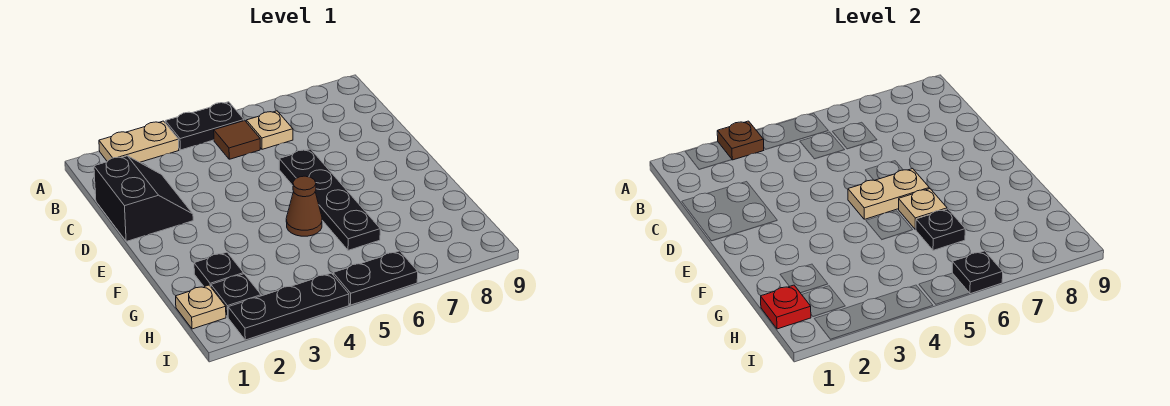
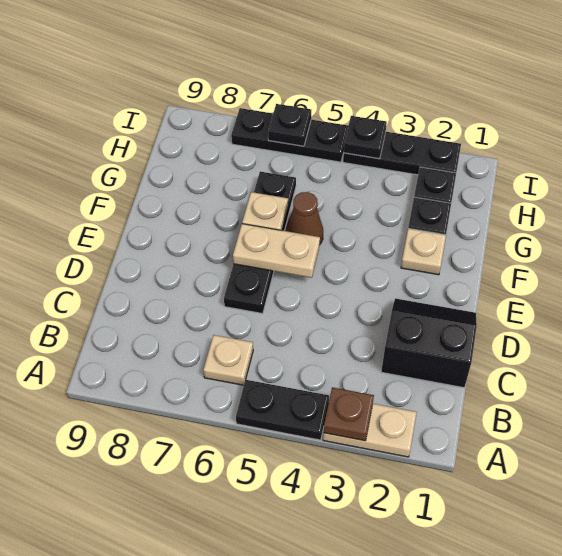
brown 1x1 tile [214,120,260,159] -> none
black 2x2 slope [94,156,193,241] -> black 2x2 slope turned to [381,298,477,388]
black 1x1 plate [916,209,965,250] -> black 1x1 plate moved to [344,116,387,159]
tan 1x1 plate [176,285,226,329] -> tan 1x1 plate moved to [401,228,446,275]
red 1x1 plate [761,285,811,329] -> none
black 1x2 plate [333,251,418,305] -> black 1x3 plate [231,108,348,162]

